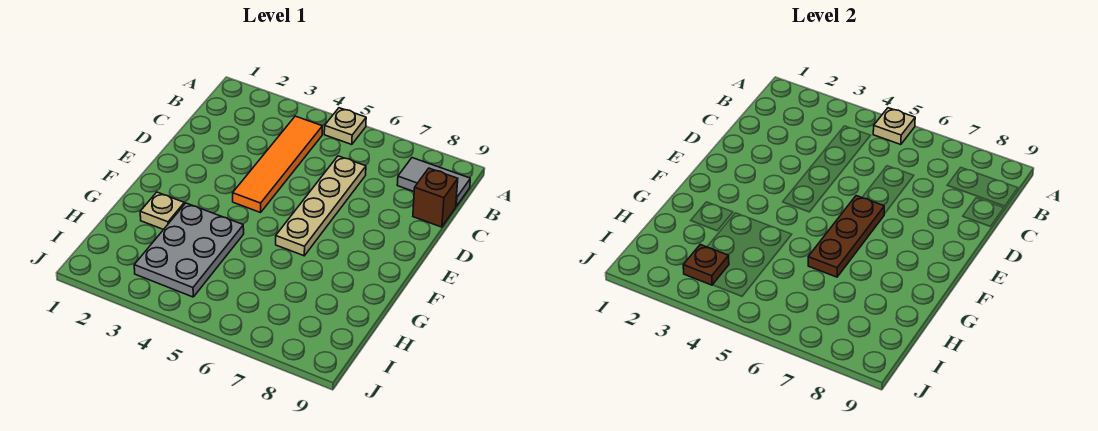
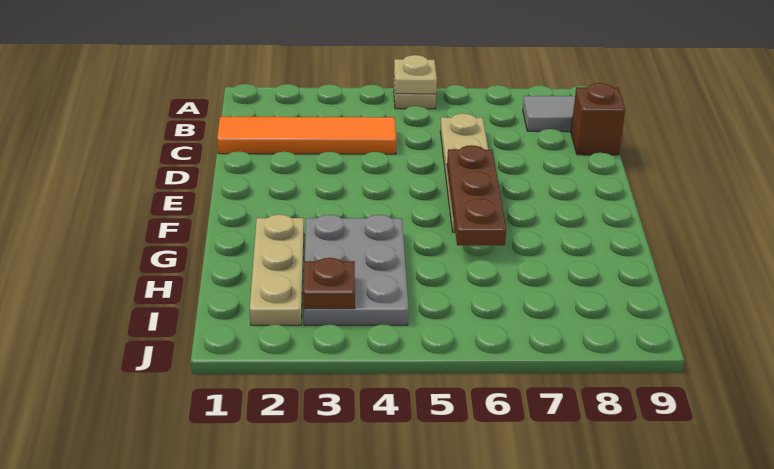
orange 1x4 tile [233,116,322,213] -> orange 1x4 tile turned to [217,117,397,154]
tan 1x1 plate [140,192,184,230] -> tan 1x3 plate [250,214,304,325]

